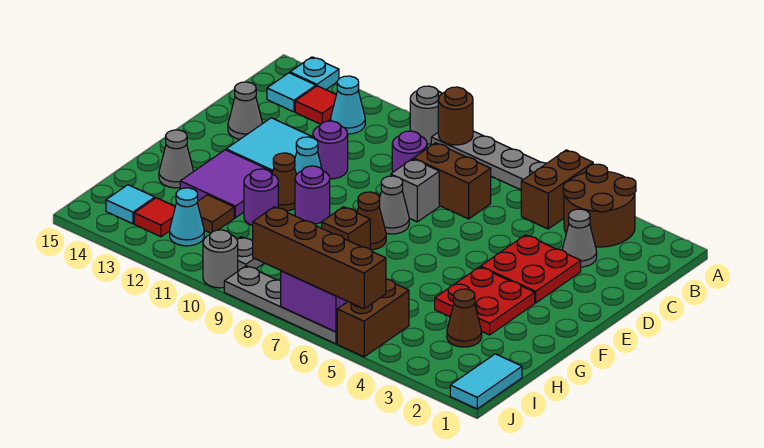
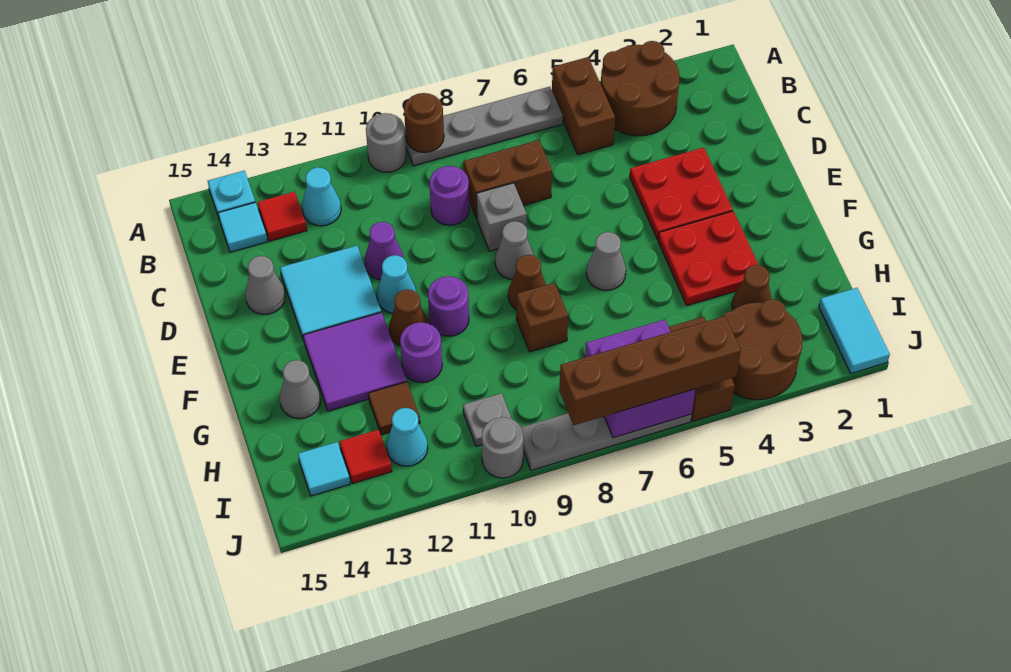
grey 1x1 cone [562,209,597,267] -> grey 1x1 cone moved to [586,232,626,290]
purple 1x1 round brick [313,121,348,179] -> purple 1x1 cone [365,222,404,280]
none -> brown 2x2 round brick [722,299,802,400]

